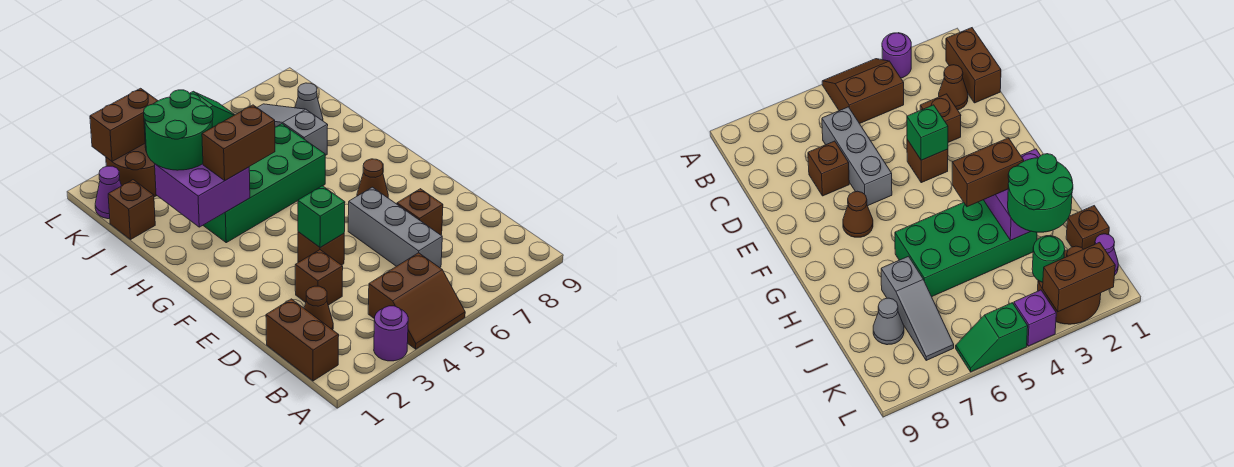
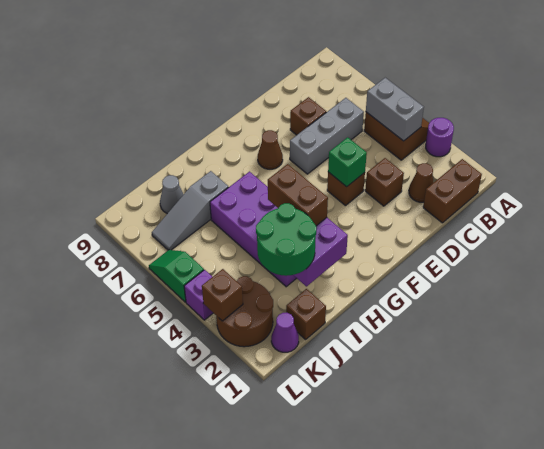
none -> grey 1x2 brick [366,78,424,141]
green 2x4 brick [203,124,325,243] -> purple 2x4 brick [210,172,296,287]
green 1x1 round brick [1032,236,1065,282] -> none
brown 1x2 brick [90,88,158,161] -> brown 1x1 brick [202,269,243,321]

